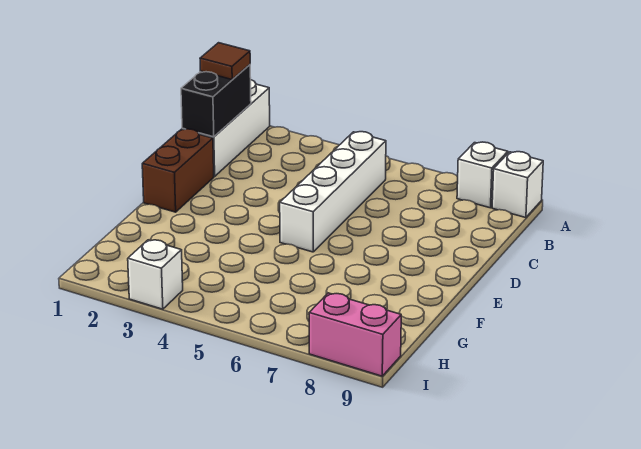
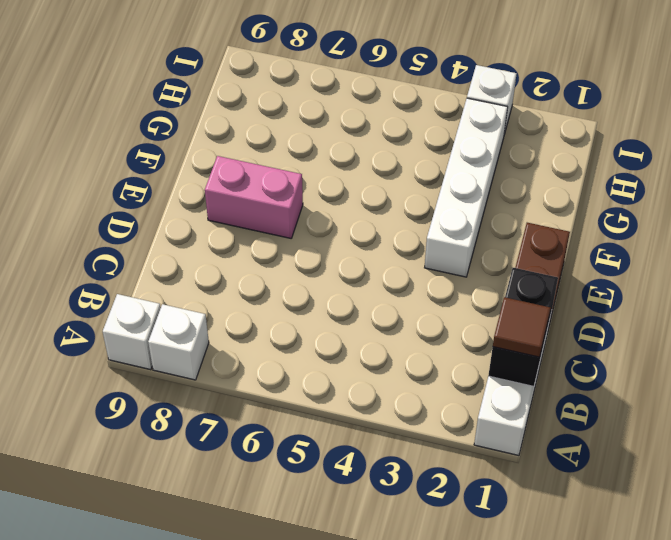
white 1x4 brick [280,132,386,252] -> white 1x4 brick moved to [425,98,508,277]
pink 1x2 brick [309,293,401,376] -> pink 1x2 brick moved to [205,156,303,238]

